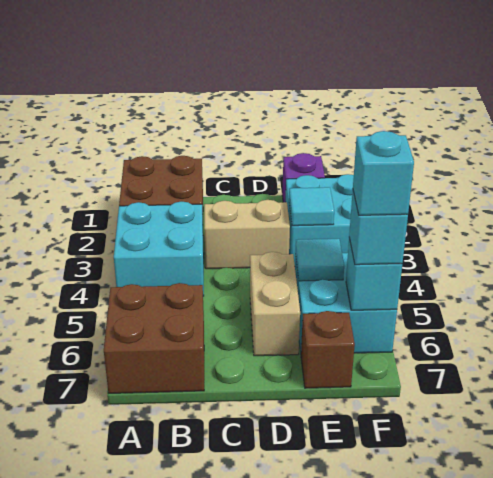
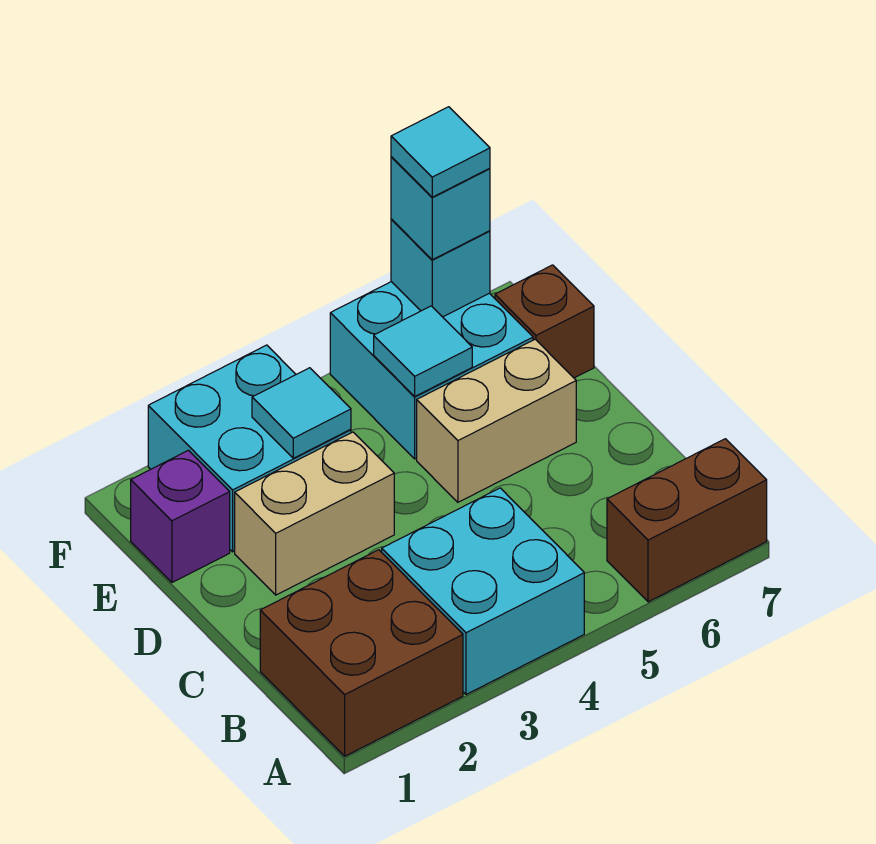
brown 2x2 brick [104,283,204,393] -> brown 1x2 brick [607,439,767,602]
tan 1x2 brick [204,200,290,269] -> tan 1x2 brick turned to [235,432,394,595]
cyan 1x1 brick [353,131,414,215] -> cyan 1x1 tile [391,107,490,197]

